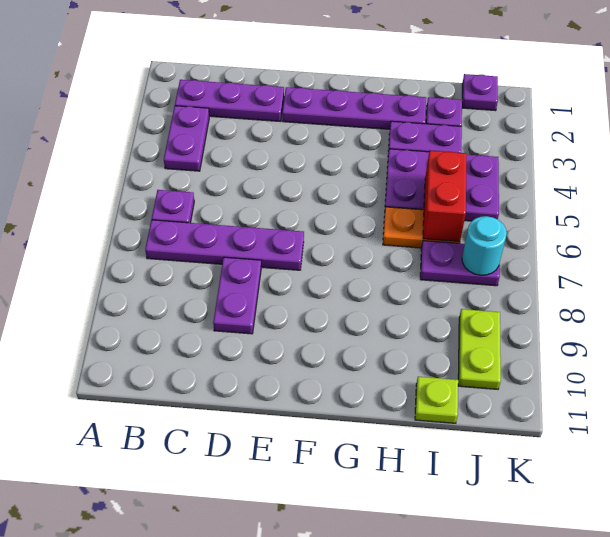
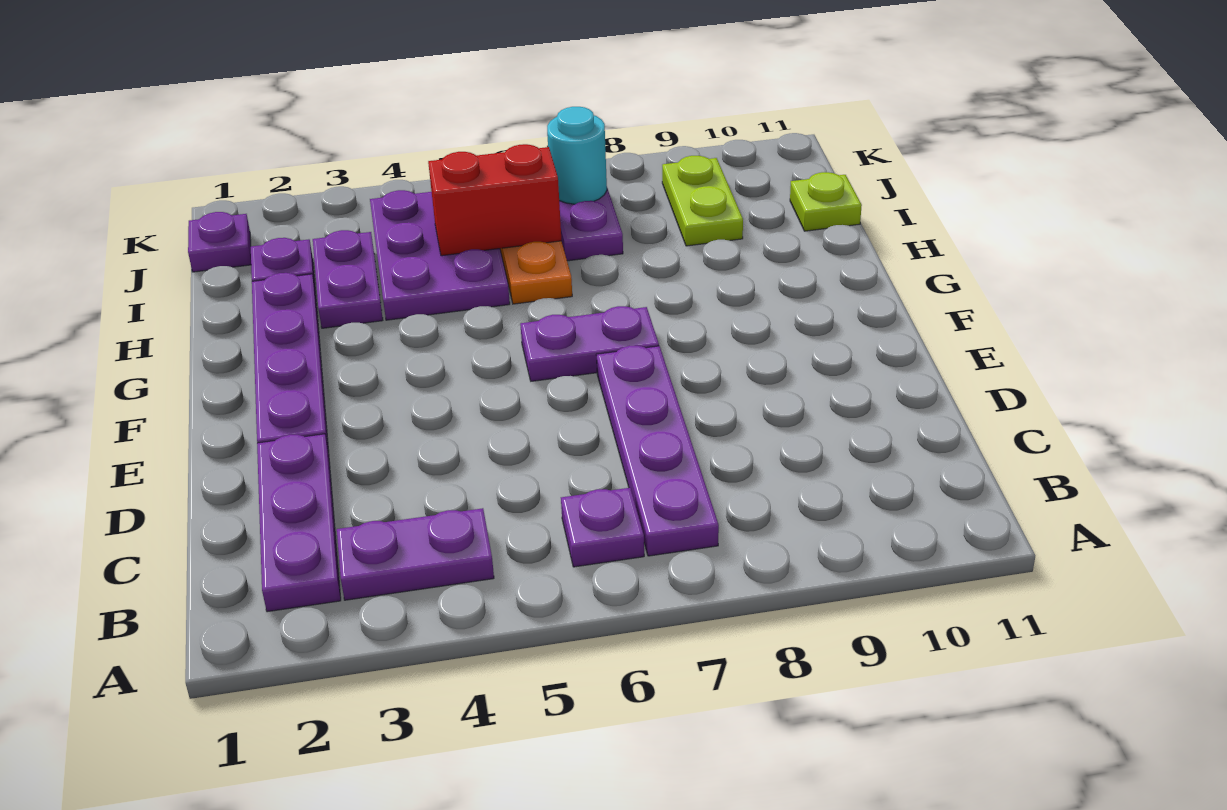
purple 1x2 plate [213,257,261,334] -> purple 1x2 plate moved to [520,306,659,381]
lime 1x2 plate [458,309,501,389] -> lime 1x2 plate turned to [662,156,743,246]

